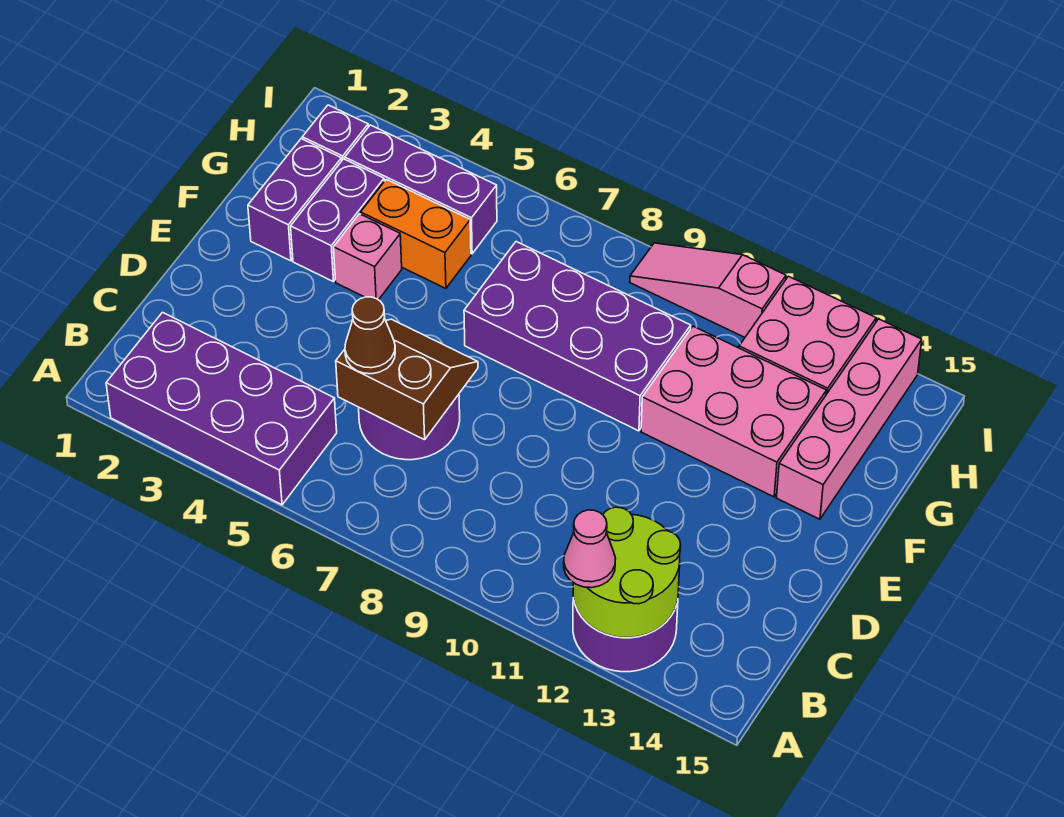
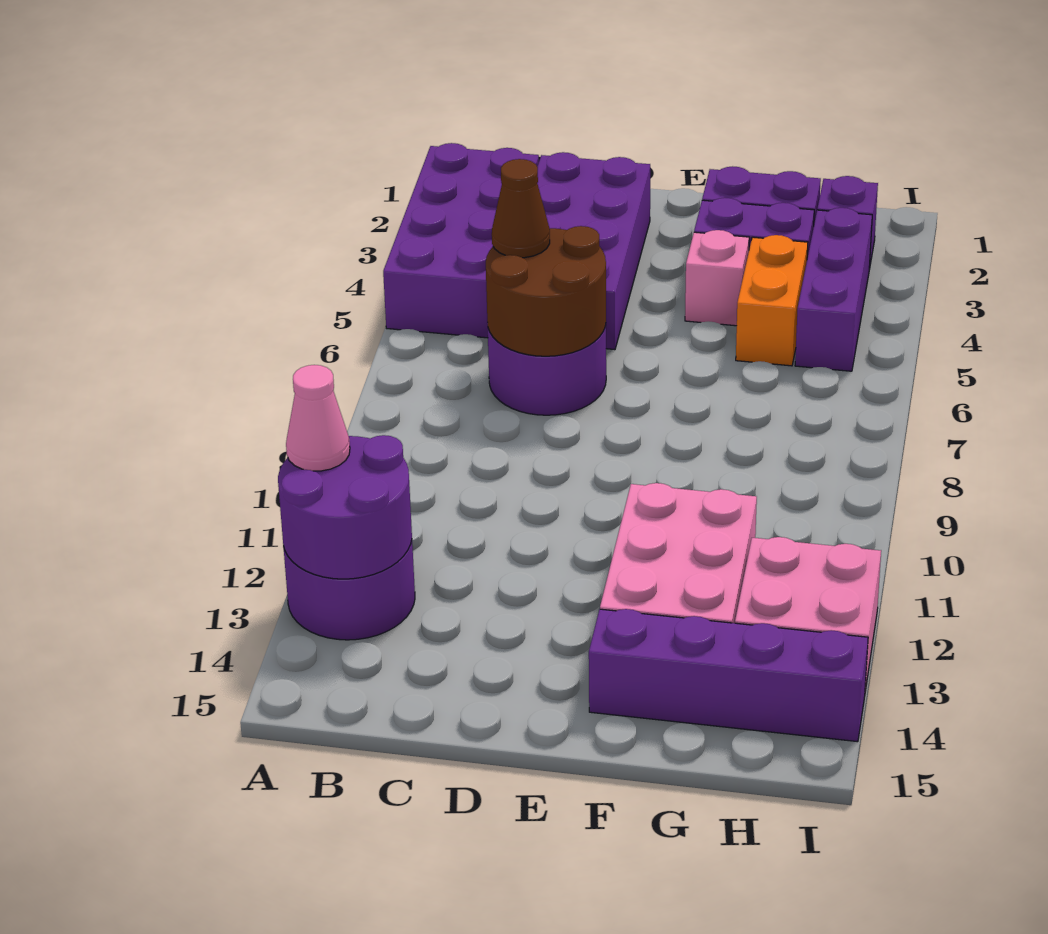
lime 2x2 round brick [573,507,681,638] -> purple 2x2 round brick [278,435,412,579]
brown 2x2 slope [336,319,478,440] -> brown 2x2 round brick [486,226,606,356]
purple 2x4 brick [464,242,691,431] -> purple 2x4 brick moved to [537,152,650,350]
pink 1x4 brick [777,319,922,519] -> purple 1x4 brick [589,609,868,742]
pink 1x3 slope [630,243,786,337] -> none

